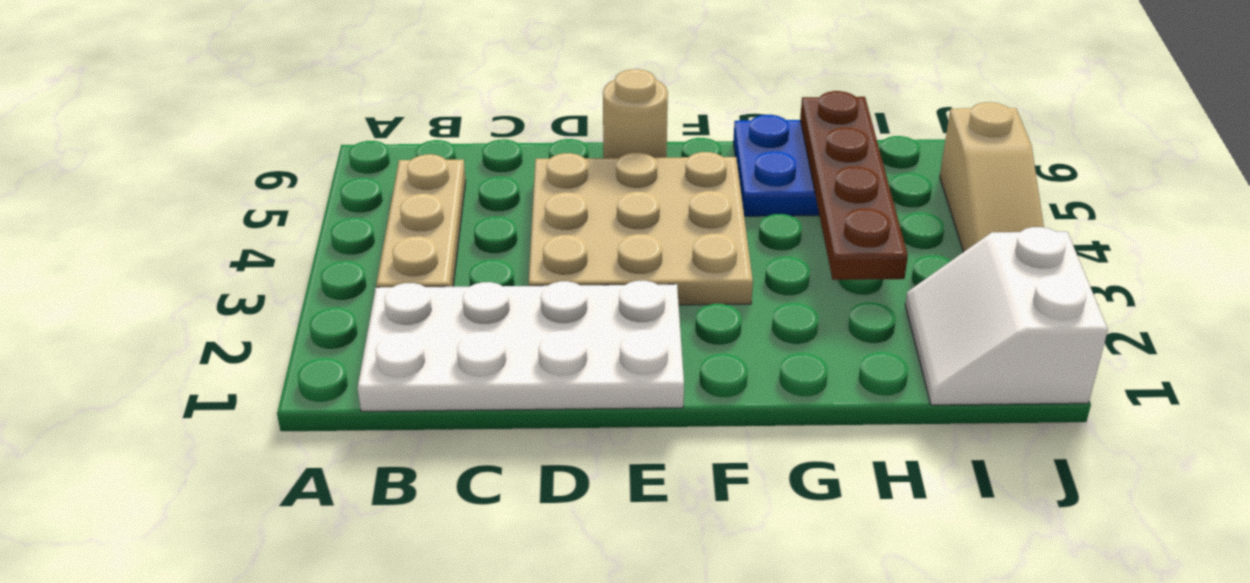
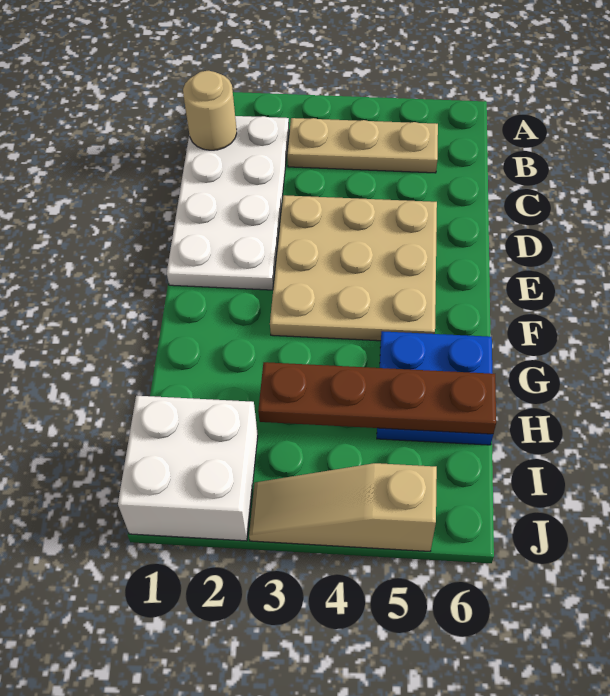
tan 1x1 round brick [603,69,668,158] -> tan 1x1 round brick moved to [183,71,237,150]
white 2x2 slope [905,227,1108,405] -> white 2x2 brick [118,396,258,541]

